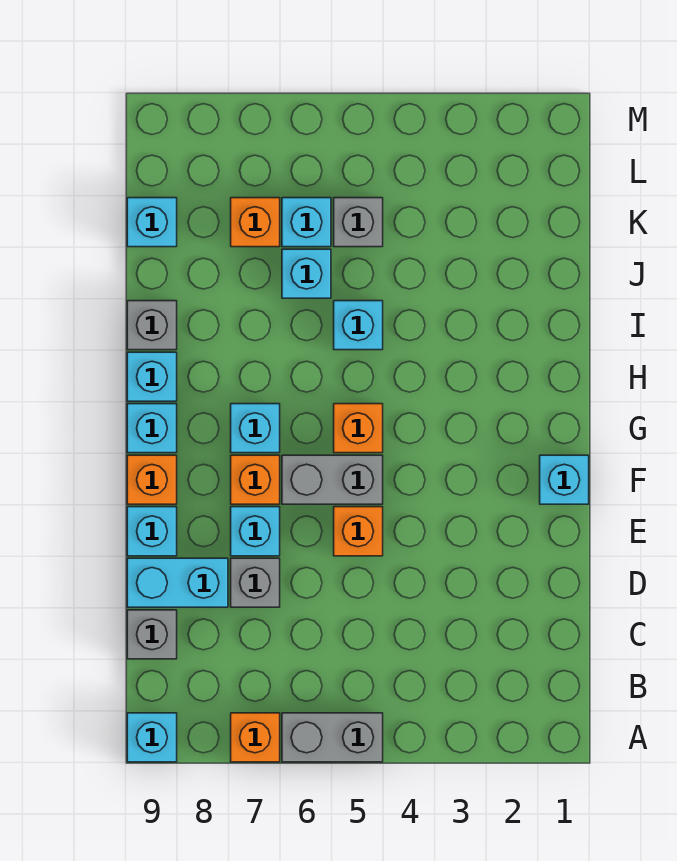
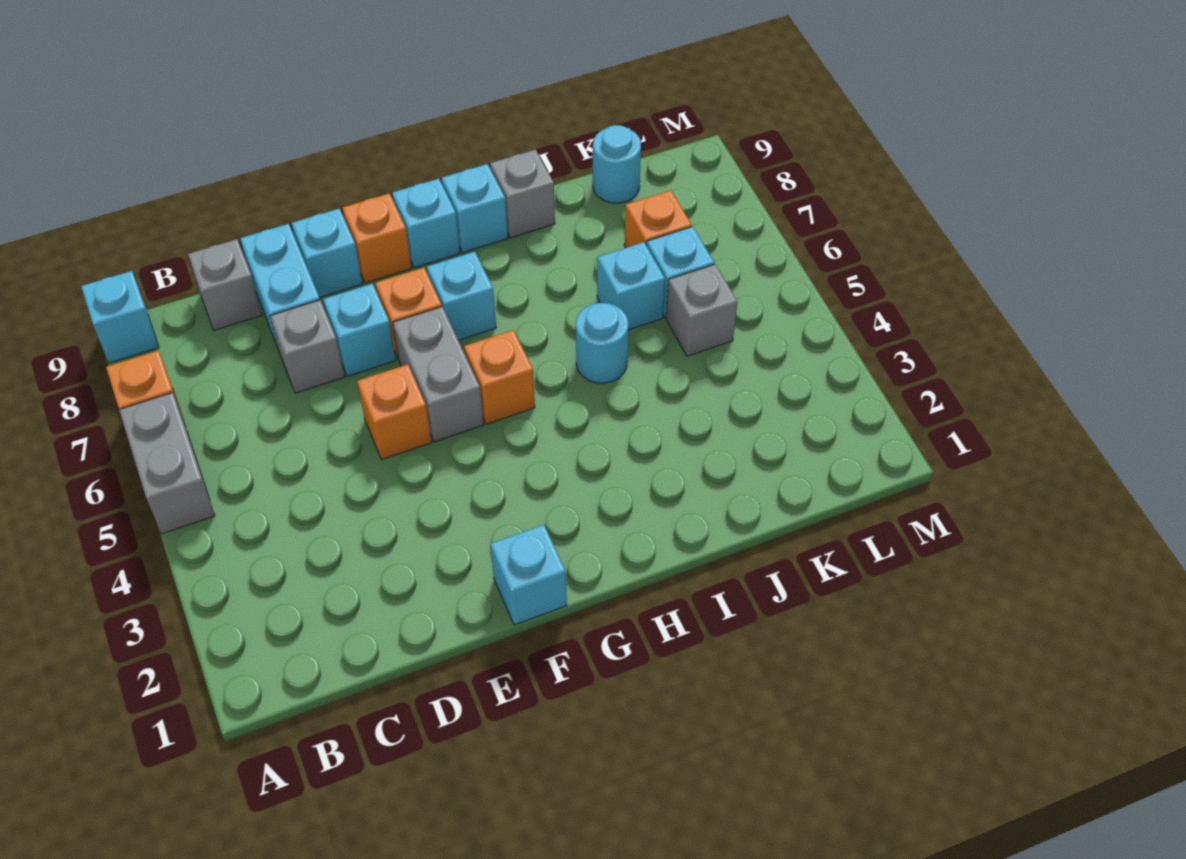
cyan 1x1 brick [334,301,383,350] -> cyan 1x1 round brick [576,303,628,383]
cyan 1x1 brick [127,198,177,247] -> cyan 1x1 round brick [593,125,641,203]

